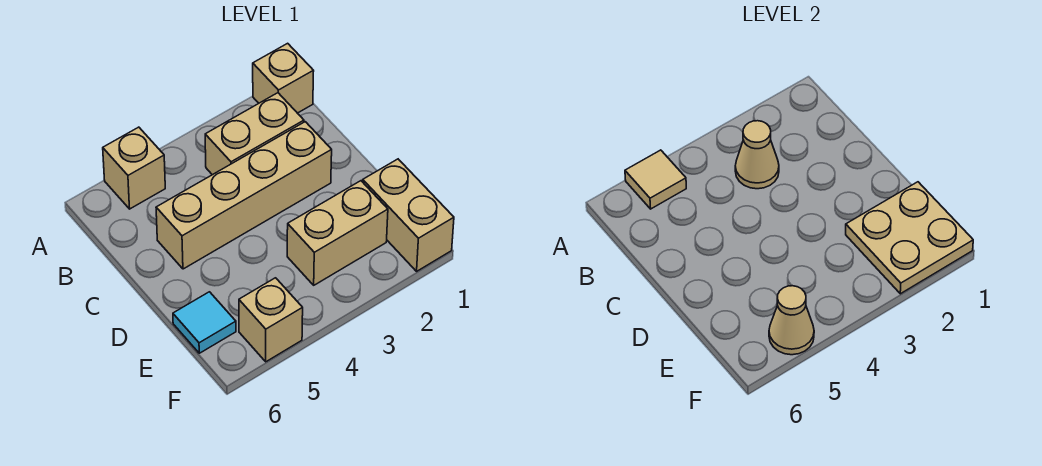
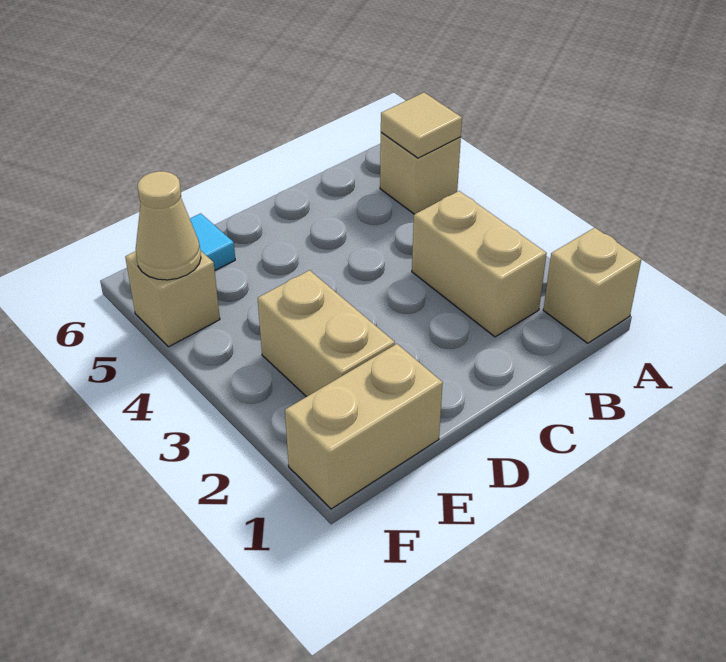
tan 1x1 cone [735,121,779,189] -> none
tan 1x4 brick [156,122,332,269] -> none
tan 2x2 plate [846,182,973,294] -> none

